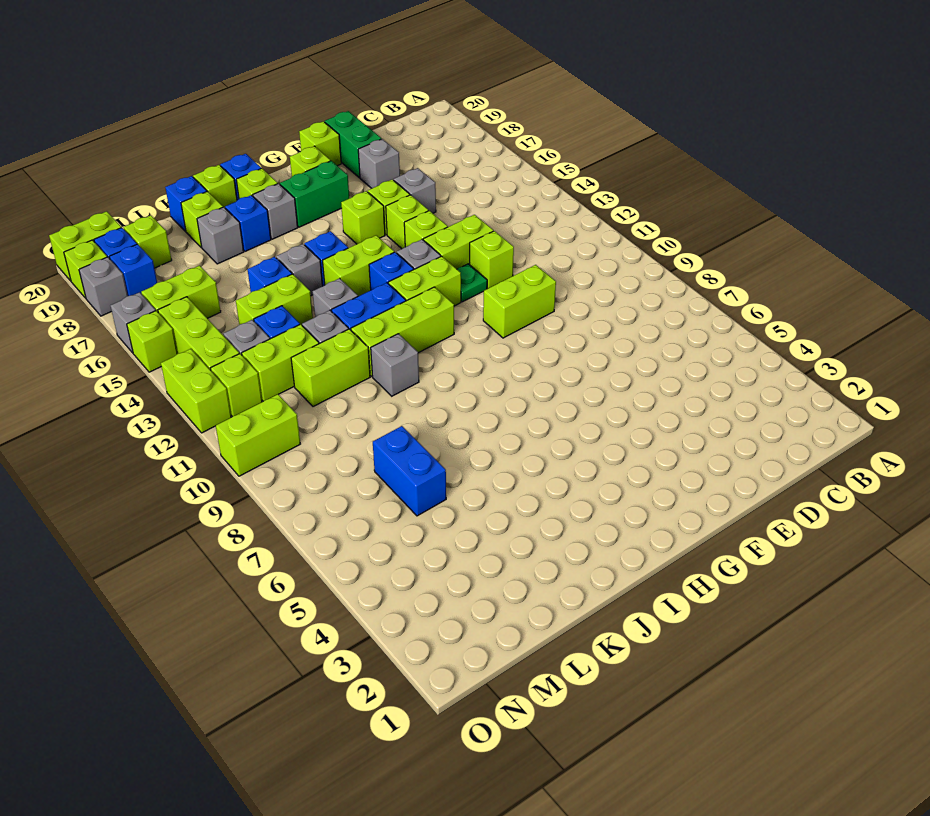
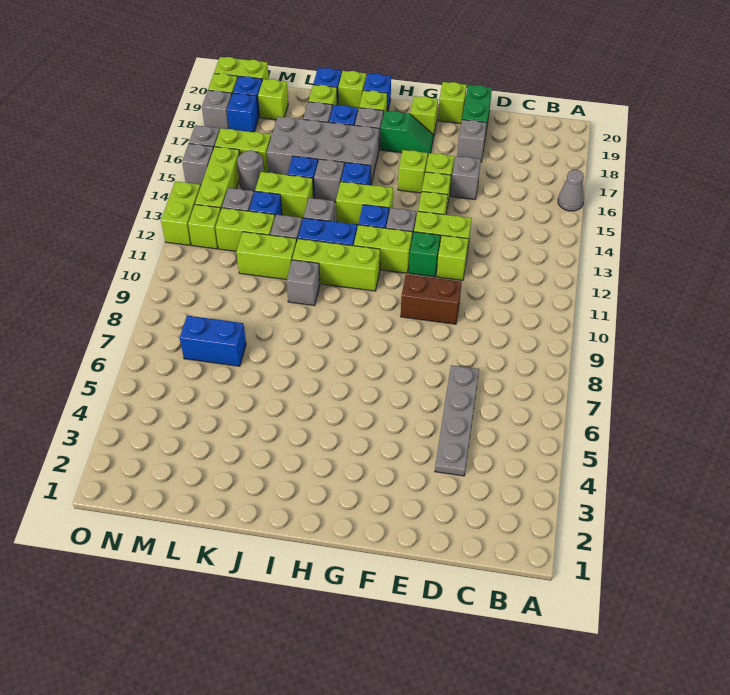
none -> grey 1x1 cone [558,170,584,211]
none -> grey 1x4 plate [435,365,479,476]
lime 1x2 brick [483,265,556,338] -> brown 1x2 brick [401,275,462,324]
green 1x1 plate [457,264,487,302] -> green 1x1 brick [409,232,440,277]
green 1x2 brick [280,161,349,227] -> green 1x2 slope [380,111,434,155]
none -> grey 2x4 brick [267,117,379,183]
blue 1x2 brick [373,426,446,516] -> blue 1x2 brick turned to [180,316,246,366]
none -> grey 1x1 round brick [237,150,264,191]
lime 1x2 brick [216,394,300,476] -> none
lime 1x1 brick [127,311,177,372] -> grey 1x1 brick [182,144,213,186]

